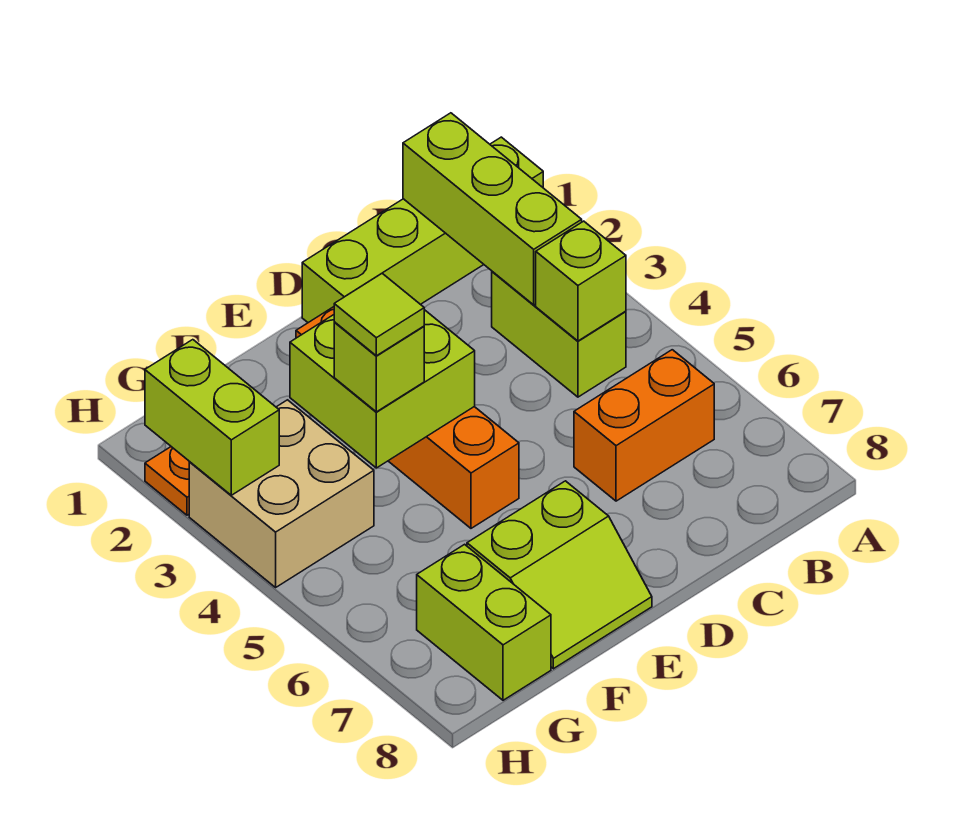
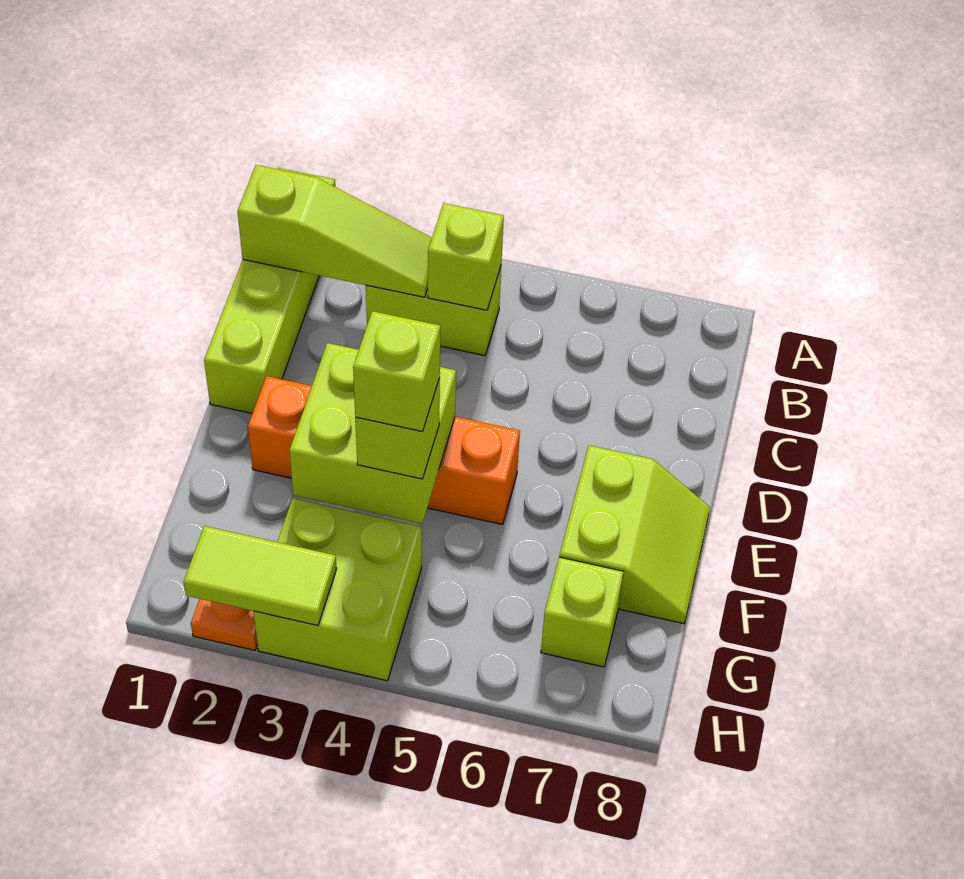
lime 1x3 brick [403,113,582,305] -> lime 1x3 slope [238,165,432,297]
orange 1x2 brick [574,350,714,501] -> none
lime 1x1 tile [334,273,424,356] -> lime 1x1 brick [353,311,440,432]
tan 2x2 brick [189,400,374,587] -> lime 2x2 brick [254,499,422,681]
lime 1x2 brick [417,544,551,700] -> lime 1x1 brick [541,557,623,667]
lime 1x2 brick [145,340,279,495] -> lime 1x2 tile [183,526,337,625]

